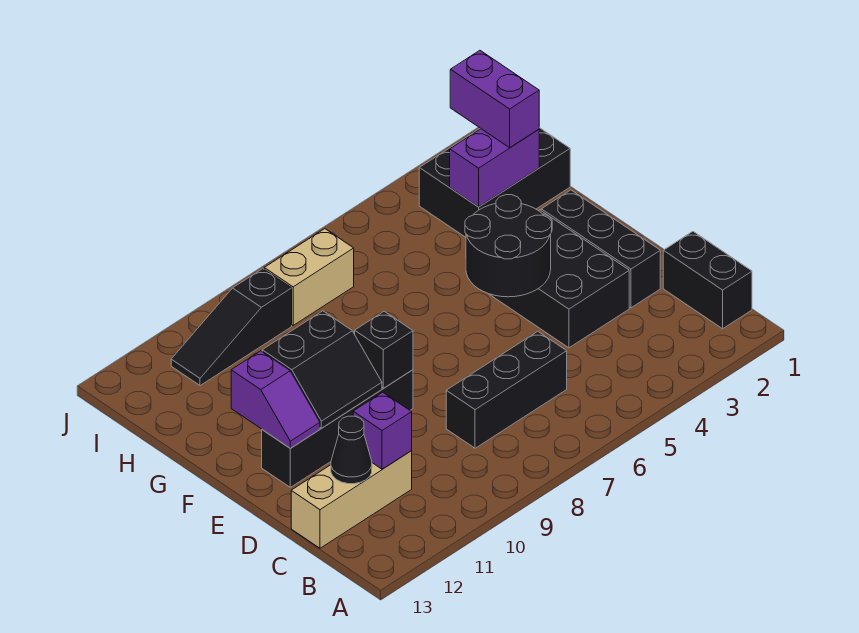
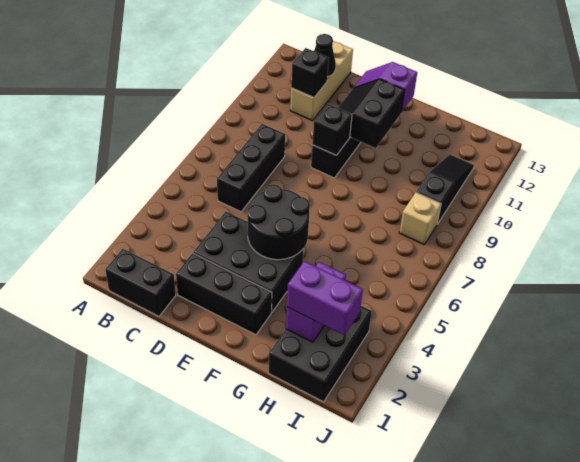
purple 1x1 brick [353,392,412,469] -> black 1x1 brick [291,48,329,98]
tan 1x2 brick [264,229,354,325] -> tan 1x1 brick [399,193,441,245]

